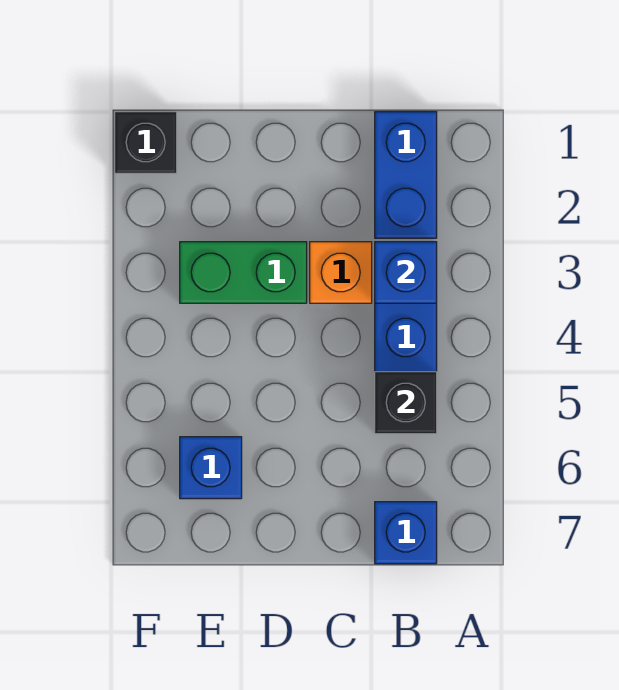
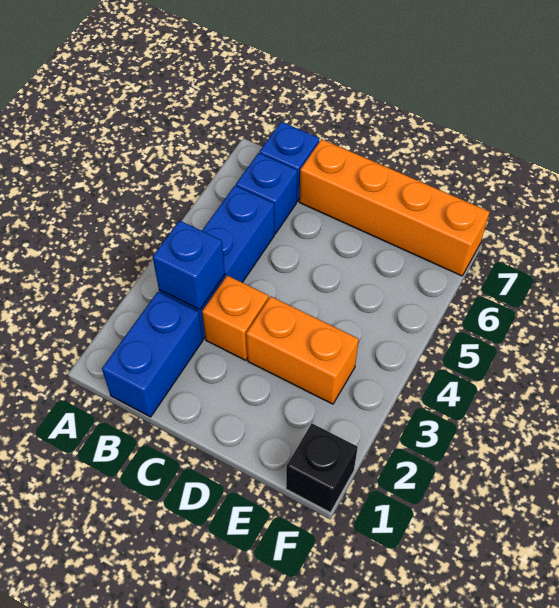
black 1x1 brick [375,372,437,434] -> none
none -> orange 1x4 brick [299,139,489,276]
green 1x2 brick [180,242,307,303] -> orange 1x2 brick [246,297,359,404]
blue 1x1 brick [180,437,242,499] -> blue 1x1 brick moved to [236,153,297,234]

